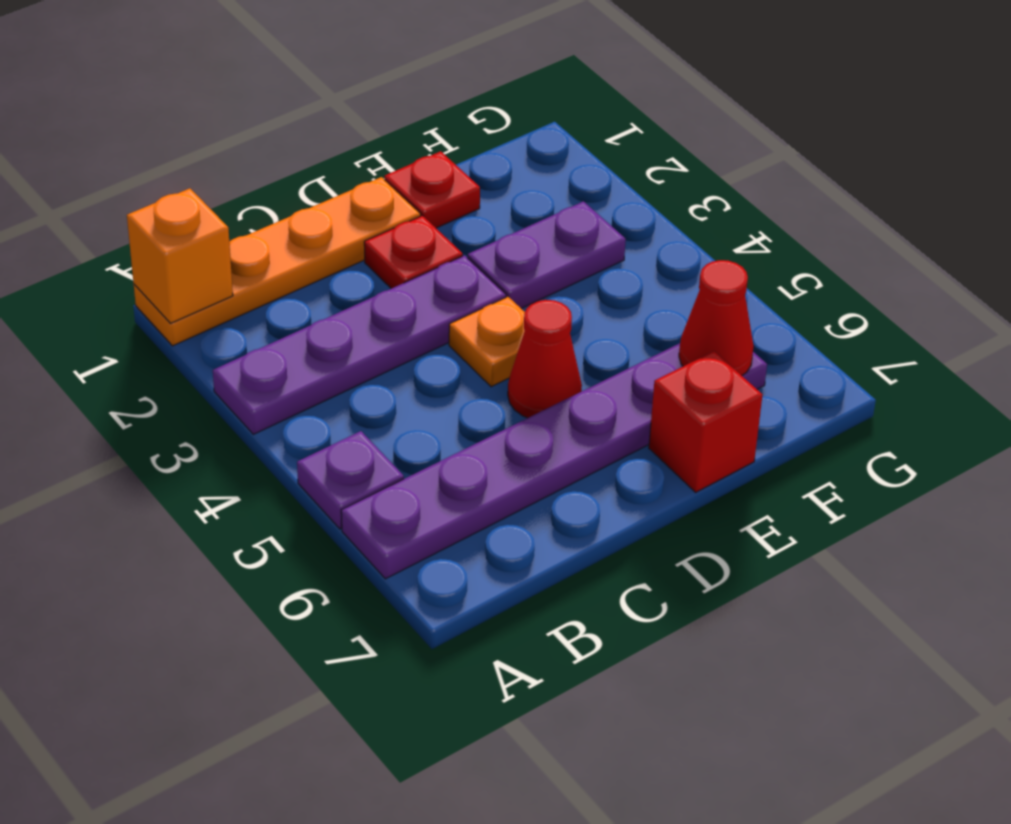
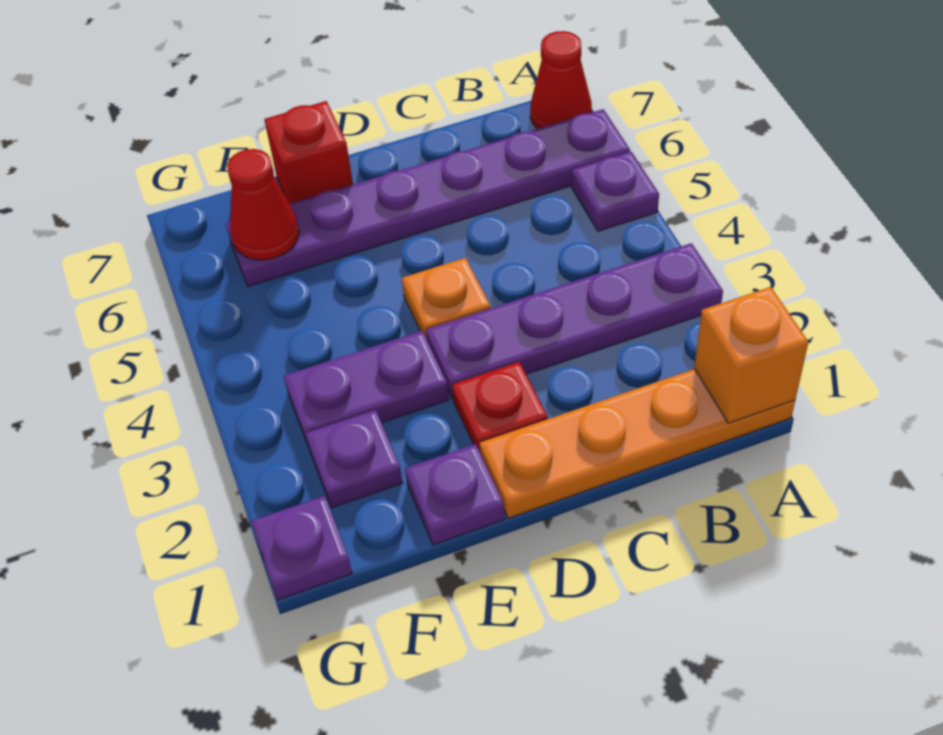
red 1x1 cone [508,300,582,418] -> red 1x1 cone moved to [530,31,592,129]
red 1x1 plate [384,151,480,228] -> purple 1x1 plate [405,444,505,545]
none -> purple 1x1 plate [305,410,402,508]
none -> purple 1x1 plate [251,496,352,600]

